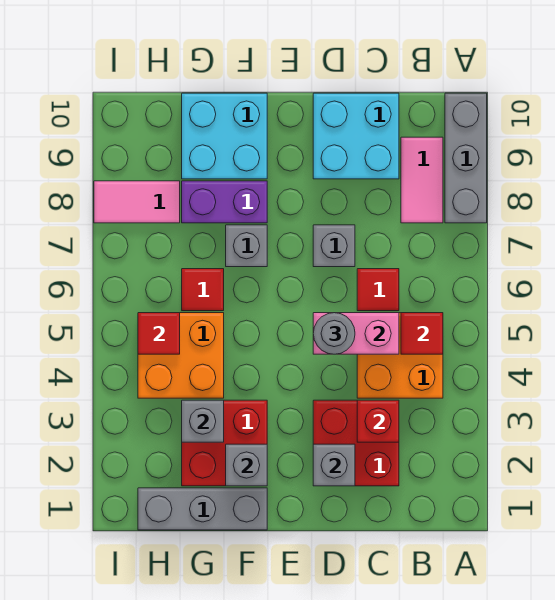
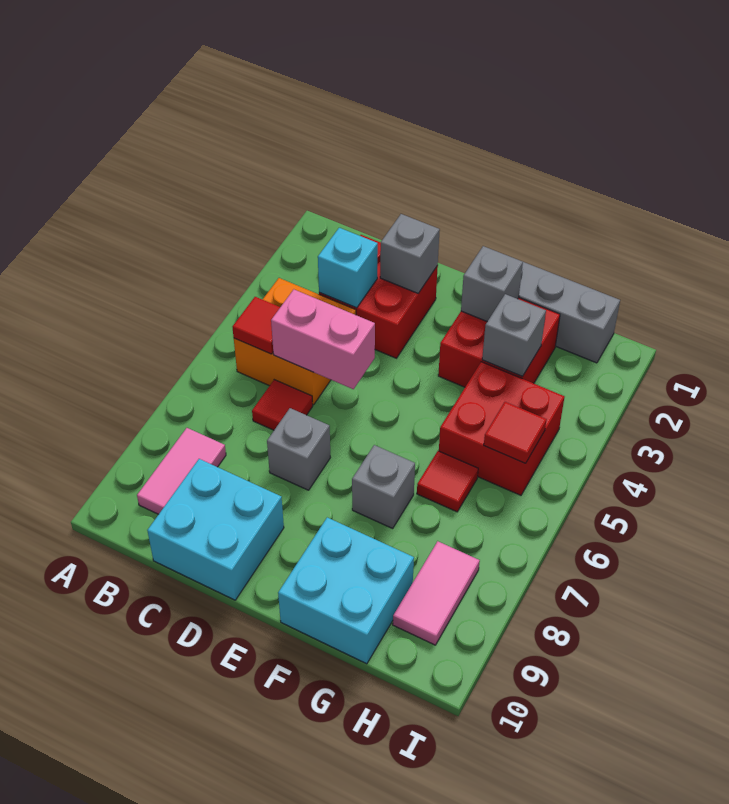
grey 1x3 brick [445,93,487,223] -> none
red 1x1 brick [357,400,399,442] -> cyan 1x1 brick [318,228,378,308]
grey 1x1 round brick [313,313,355,354] -> none
purple 1x2 brick [182,181,267,223] -> none
orange 2x2 brick [138,313,224,398] -> red 2x2 brick [439,362,565,495]
pink 1x2 tile [94,181,180,223] -> pink 1x2 tile turned to [393,541,480,645]

